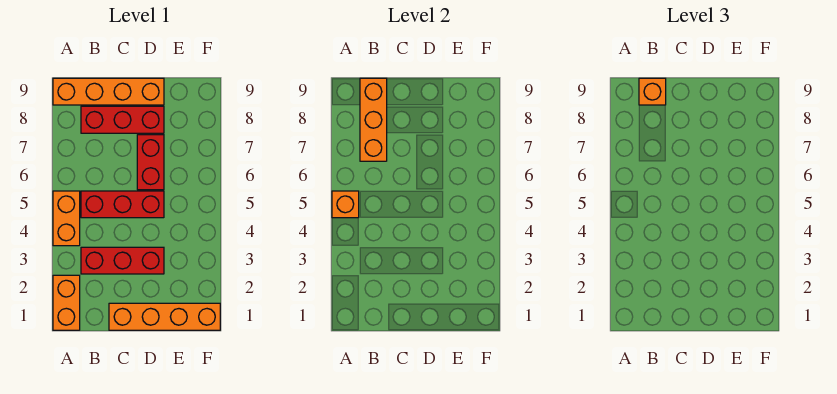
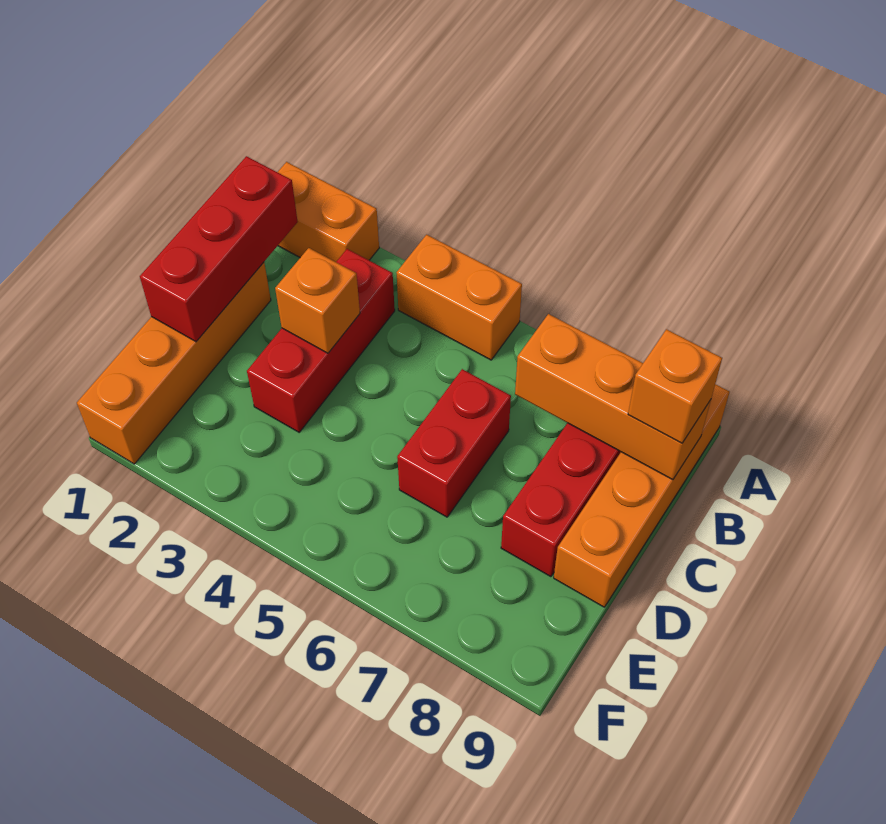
orange 1x1 brick [332,191,359,218] -> orange 1x1 brick moved to [275,248,360,353]
red 1x3 brick [81,191,164,218] -> red 1x3 brick moved to [140,156,298,342]
red 1x2 brick [137,135,164,190] -> red 1x2 brick turned to [397,369,511,517]

